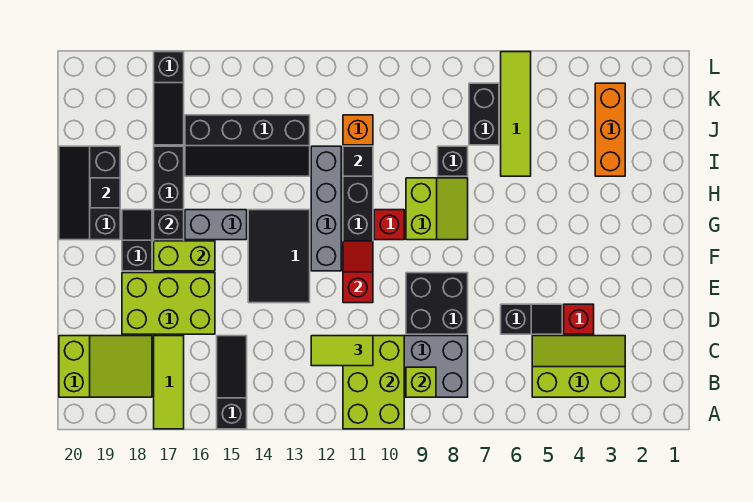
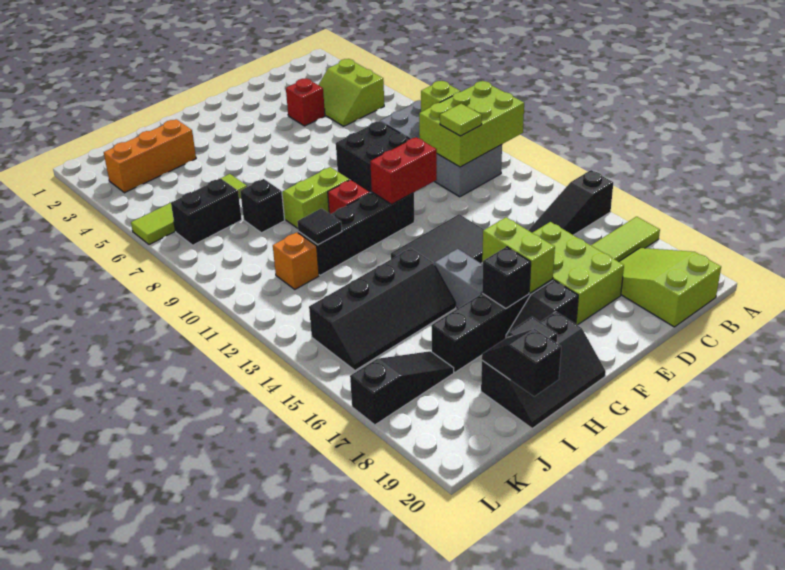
lime 2x3 slope [532,336,625,397] -> lime 2x2 slope [319,59,384,126]
lime 1x2 tile [311,336,373,366] -> lime 1x1 tile [440,104,482,136]
black 1x2 slope [501,304,562,334] -> black 1x2 slope moved to [482,329,561,396]
red 1x2 slope [343,241,373,303] -> red 1x2 brick [370,137,437,204]
grey 1x4 brick [311,146,341,271] -> none
black 2x4 slope [185,115,310,176] -> black 2x4 slope turned to [309,248,456,370]

